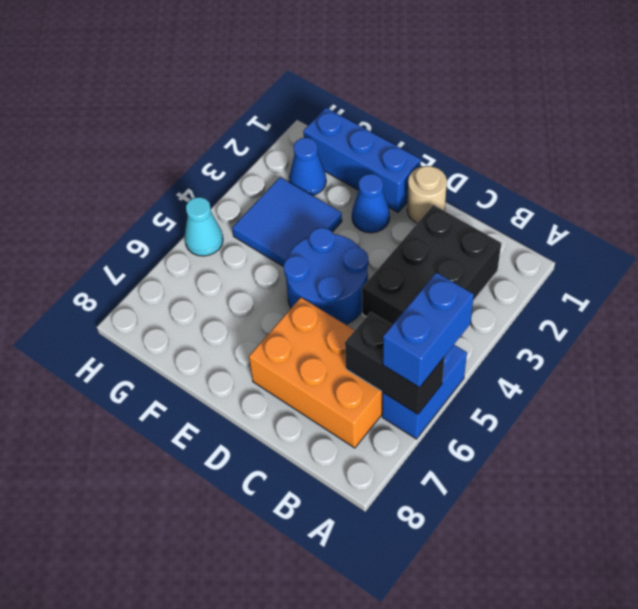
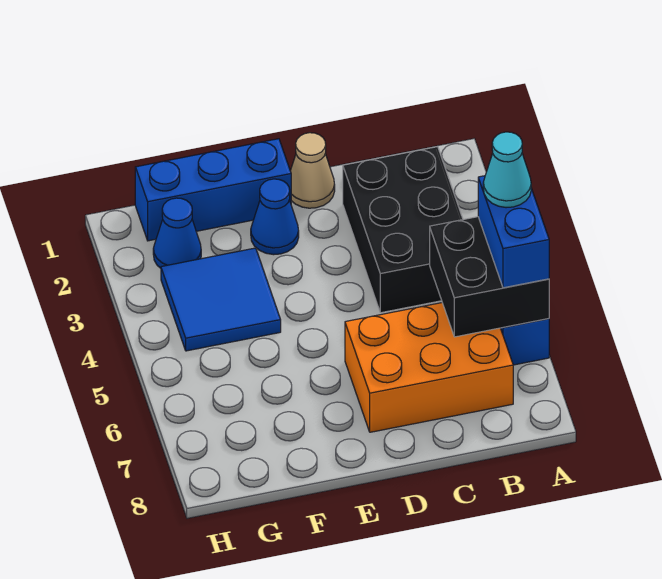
black 1x2 brick [345,312,445,414] -> black 2x2 brick [430,217,549,337]
tan 1x1 round brick [407,166,447,223] -> tan 1x1 cone [291,133,335,208]
blue 2x2 round brick [284,228,369,325] -> none
cyan 1x1 cone [185,197,223,256] -> cyan 1x1 cone moved to [483,132,531,208]

